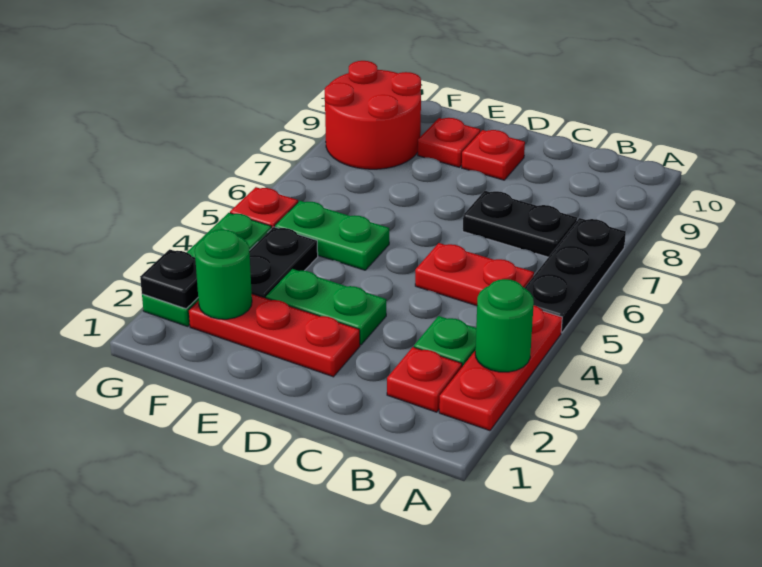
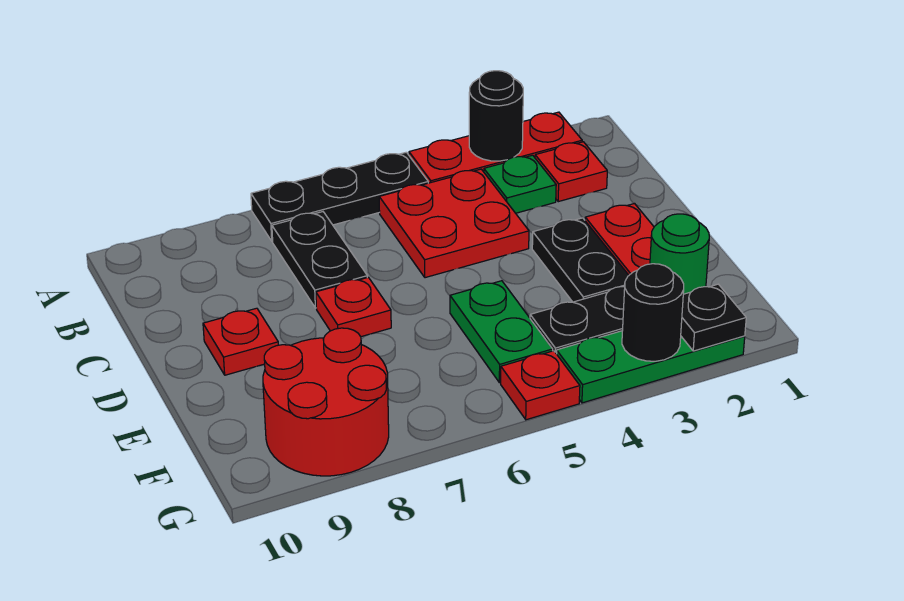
green 1x1 round brick [475,279,534,372] -> black 1x1 round brick [469,71,523,161]
red 1x2 plate [415,243,534,306] -> red 2x2 plate [379,169,529,278]
green 1x2 plate [266,269,386,345] -> black 1x2 plate [532,218,629,302]
red 1x1 plate [418,118,480,167] -> red 1x1 plate moved to [316,277,391,337]
none -> black 1x1 round brick [622,264,684,361]

